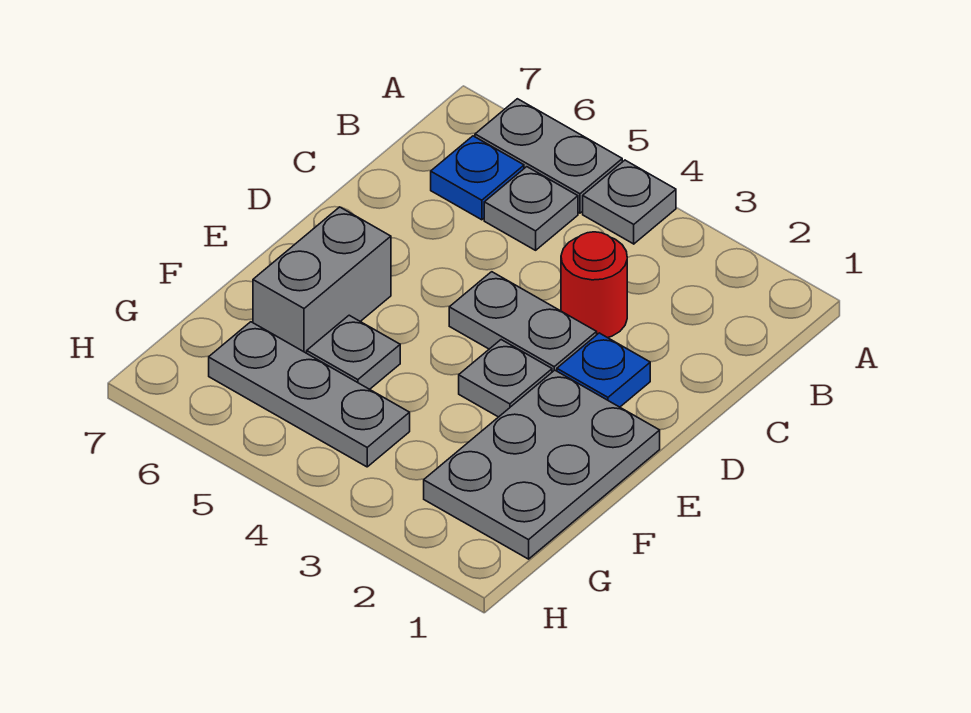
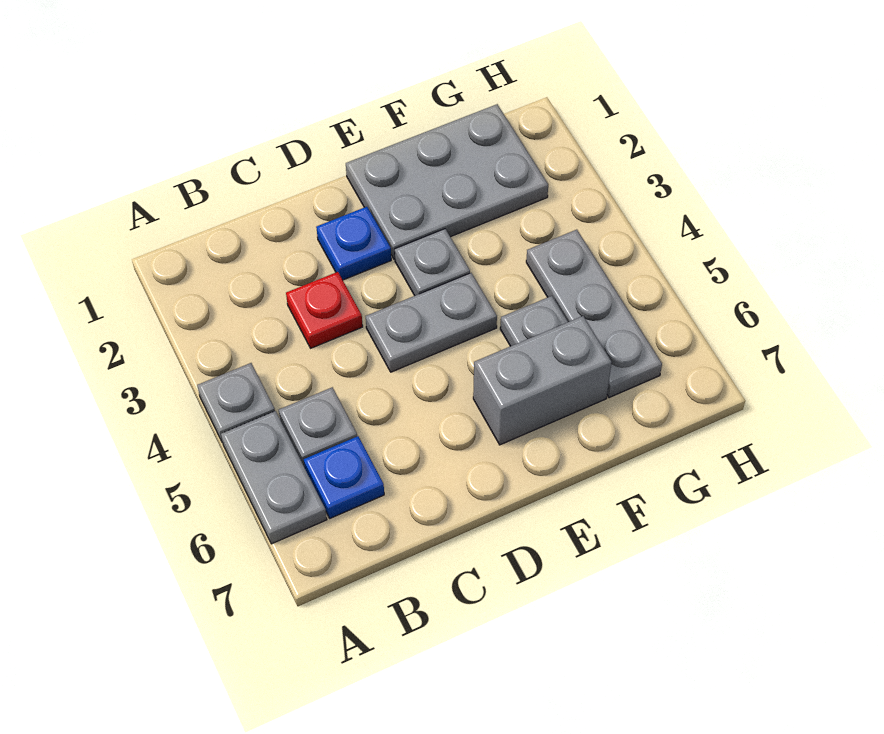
red 1x1 round brick [561,232,627,338] -> red 1x1 plate [286,272,363,348]
grey 1x2 plate [449,272,597,372] -> grey 1x2 plate turned to [366,273,497,372]

